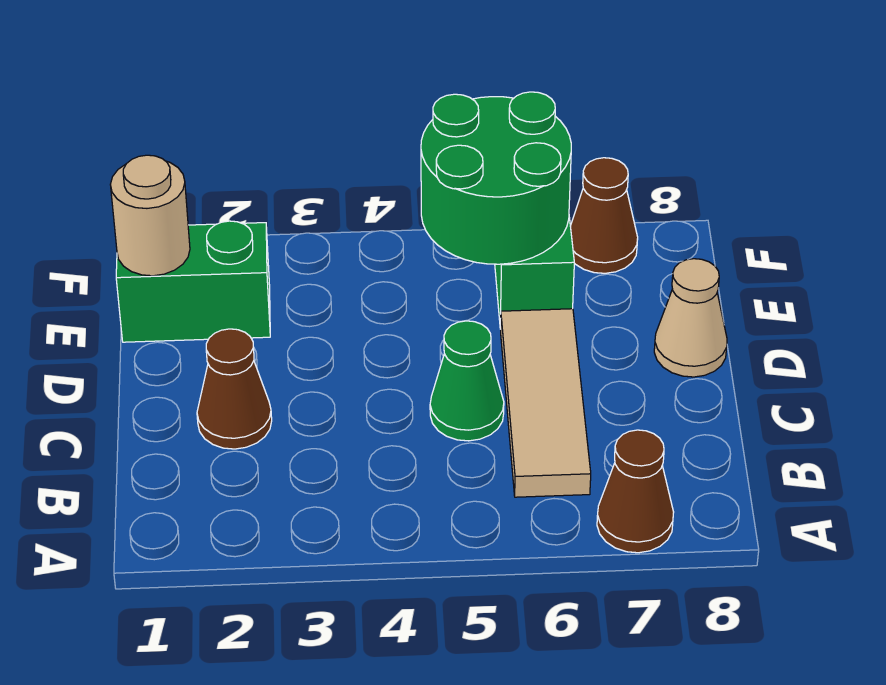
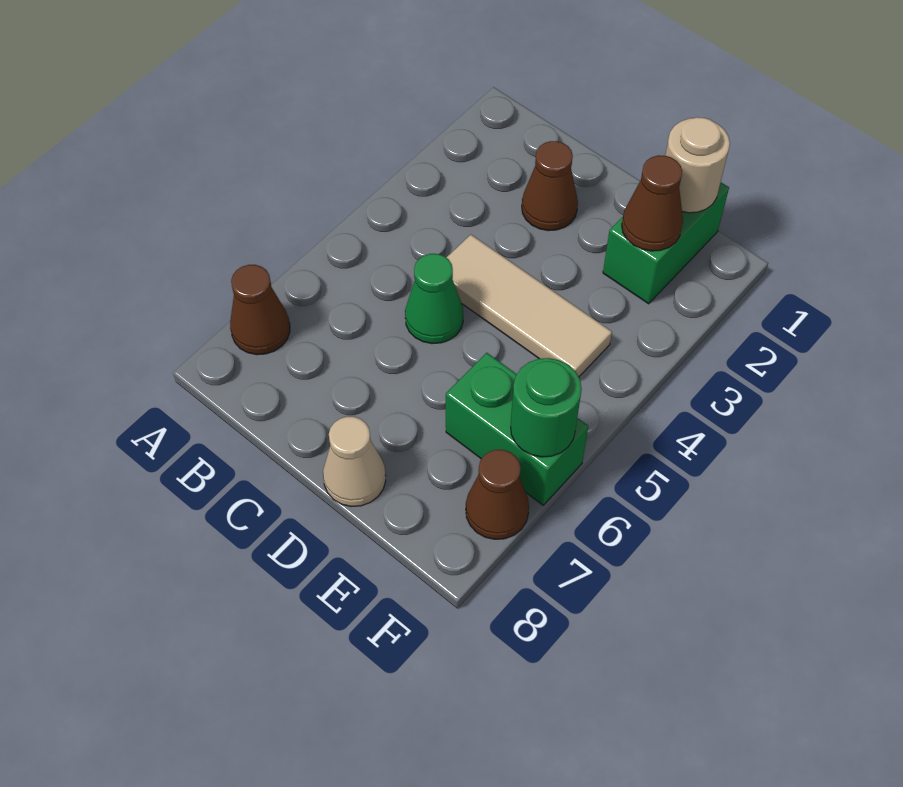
tan 1x3 tile [501,309,591,497] -> tan 1x3 tile moved to [446,235,612,377]
none -> brown 1x1 cone [622,155,683,251]
green 2x2 round brick [421,92,571,264] -> green 1x1 round brick [511,358,582,457]

